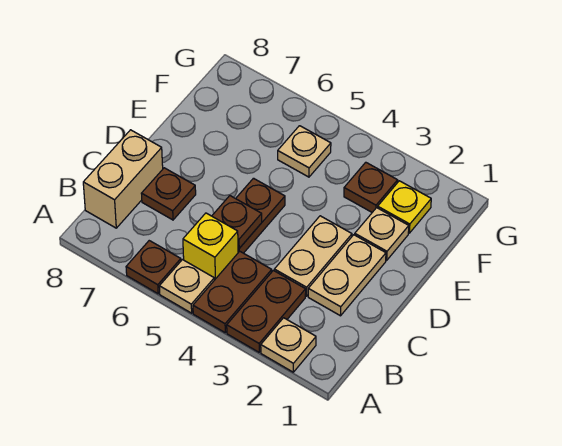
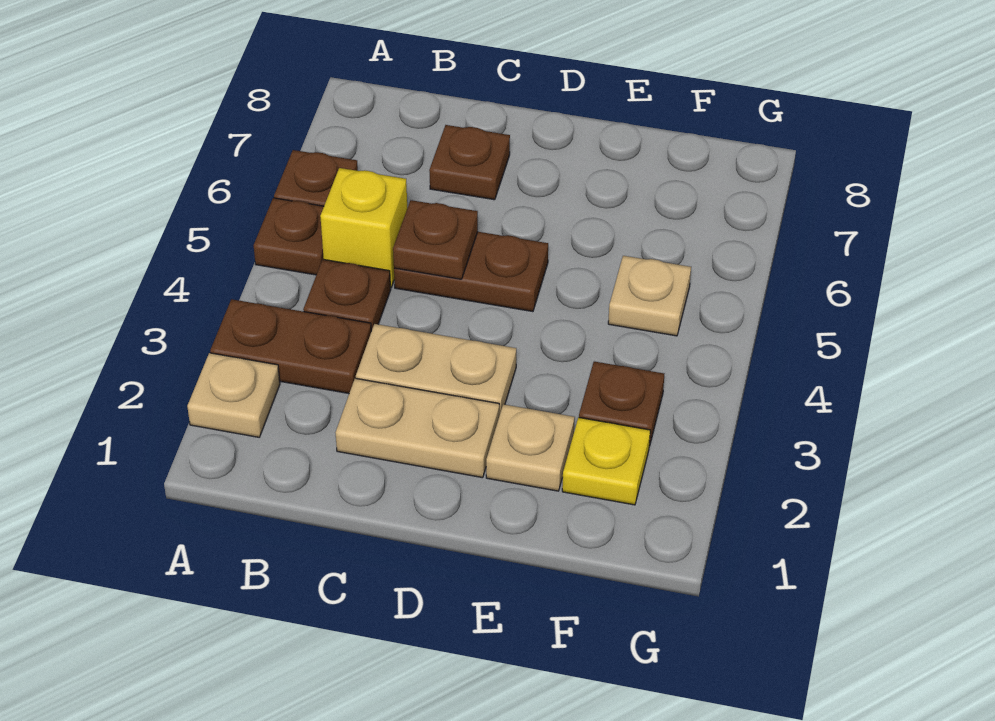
brown 1x2 plate [193,251,272,333] -> brown 1x1 plate [303,259,391,331]
tan 1x1 plate [159,260,214,313] -> brown 1x1 plate [254,198,324,275]
tan 1x2 brick [83,130,163,228] -> none

